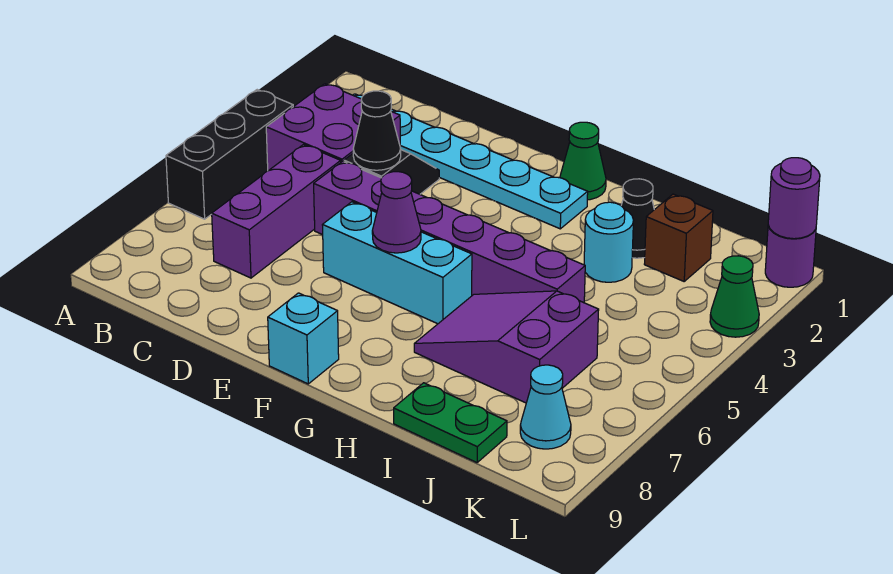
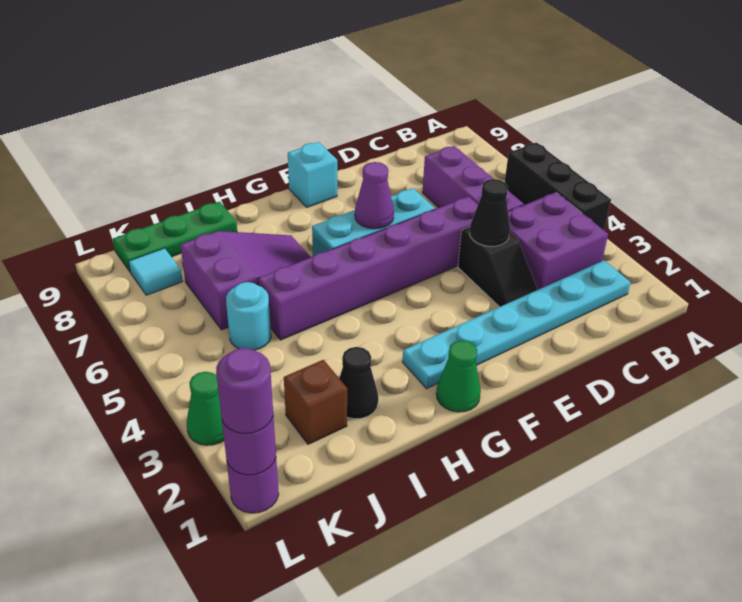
cyan 1x1 round brick [584,202,633,282] -> cyan 1x1 round brick moved to [226,282,271,350]
green 1x2 plate [394,383,507,463] -> green 1x3 plate [113,202,237,271]
cyan 1x1 cone [520,365,571,449] -> cyan 1x1 tile [129,248,183,295]
none -> purple 1x1 round brick [216,348,273,433]

